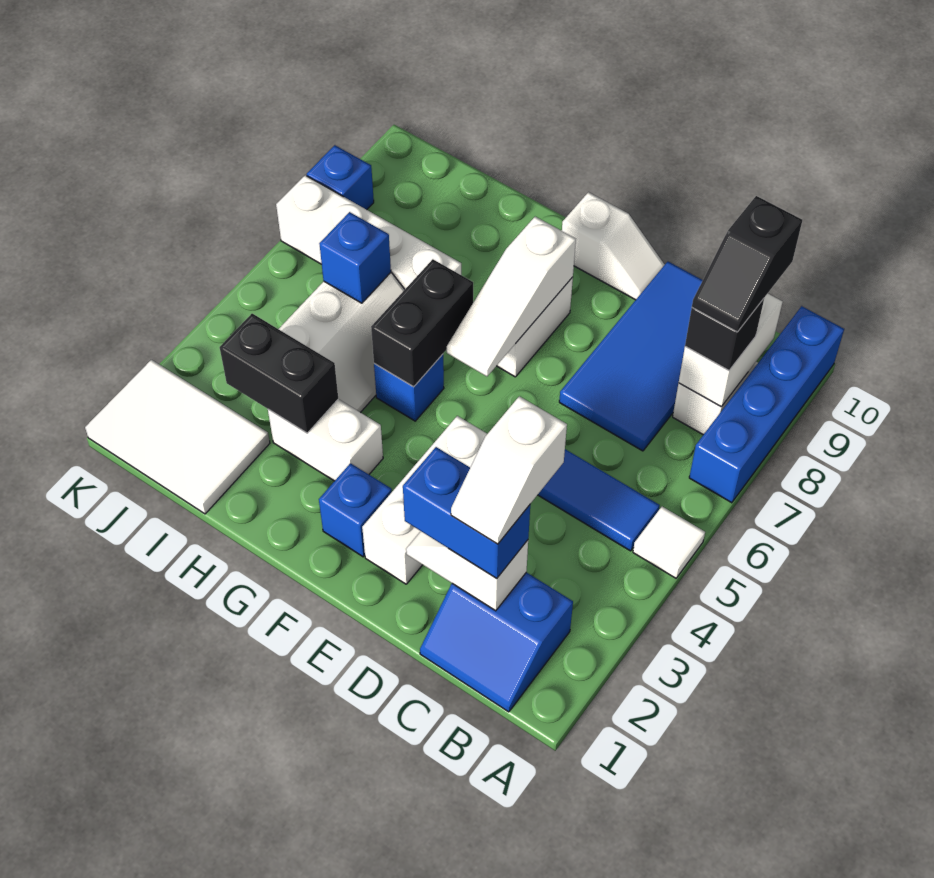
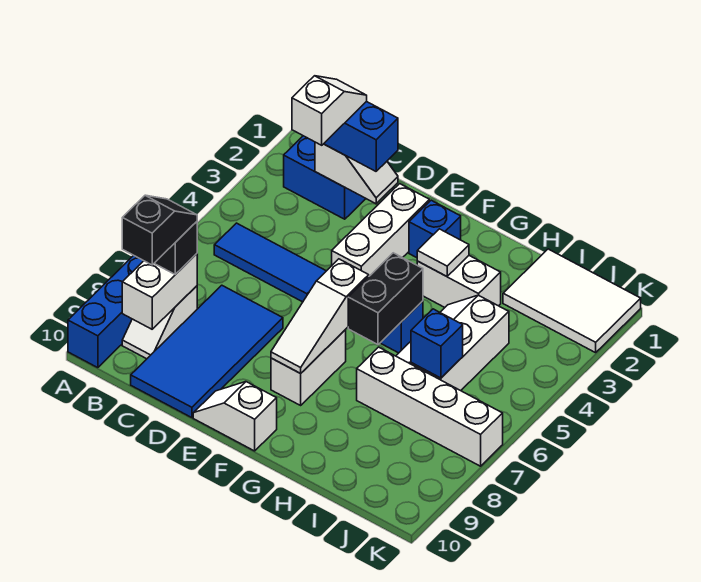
white 1x1 tile [633,507,705,578] -> white 1x1 tile moved to [417,229,469,276]
white 1x3 slope [447,217,576,376] -> white 1x3 slope turned to [271,259,369,373]
black 1x2 brick [220,314,338,433] -> none
blue 1x1 brick [307,145,374,210] -> none

